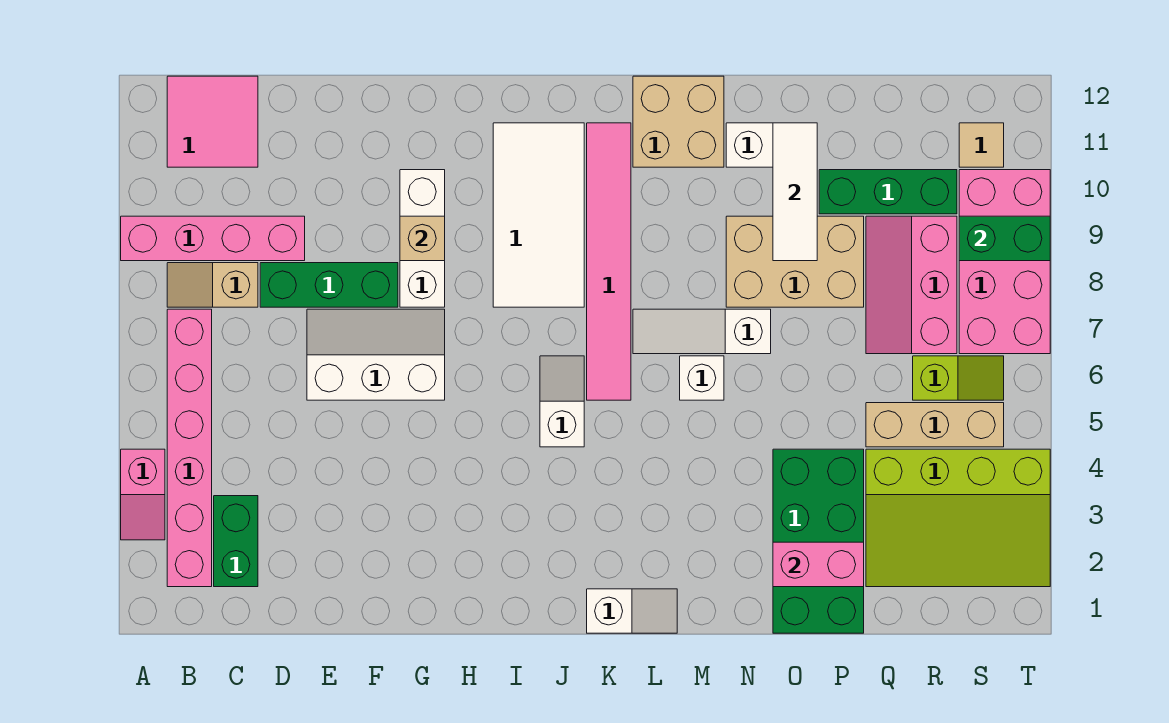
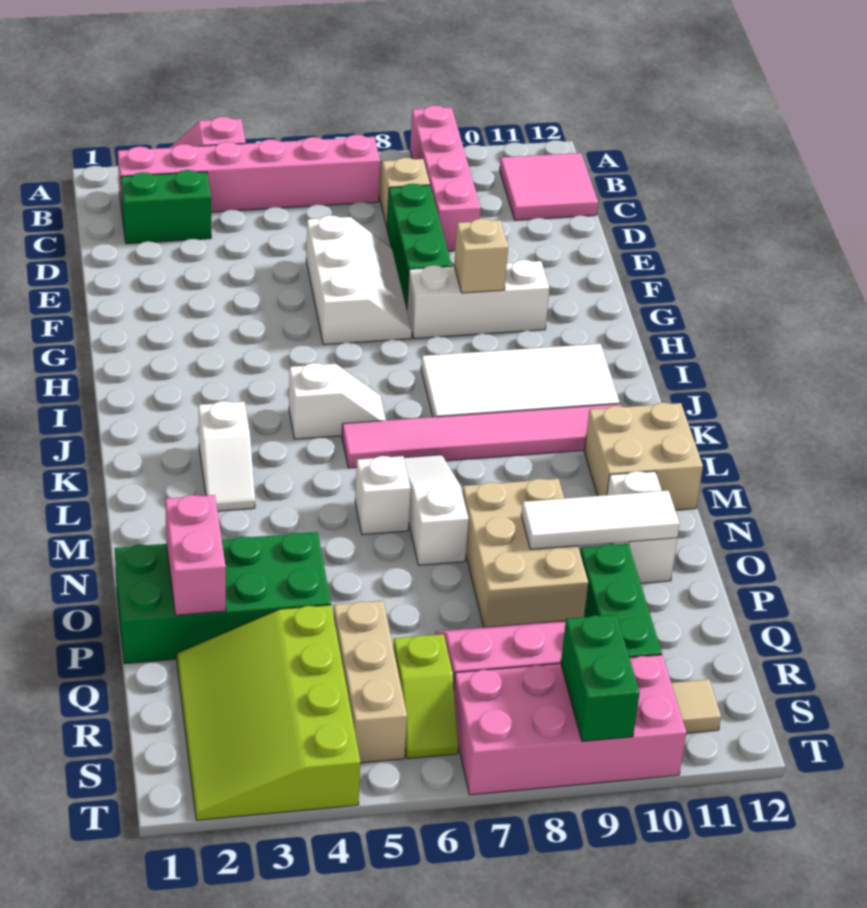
white 1x2 slope [587,589,677,633] -> white 1x2 slope moved to [198,401,255,511]

